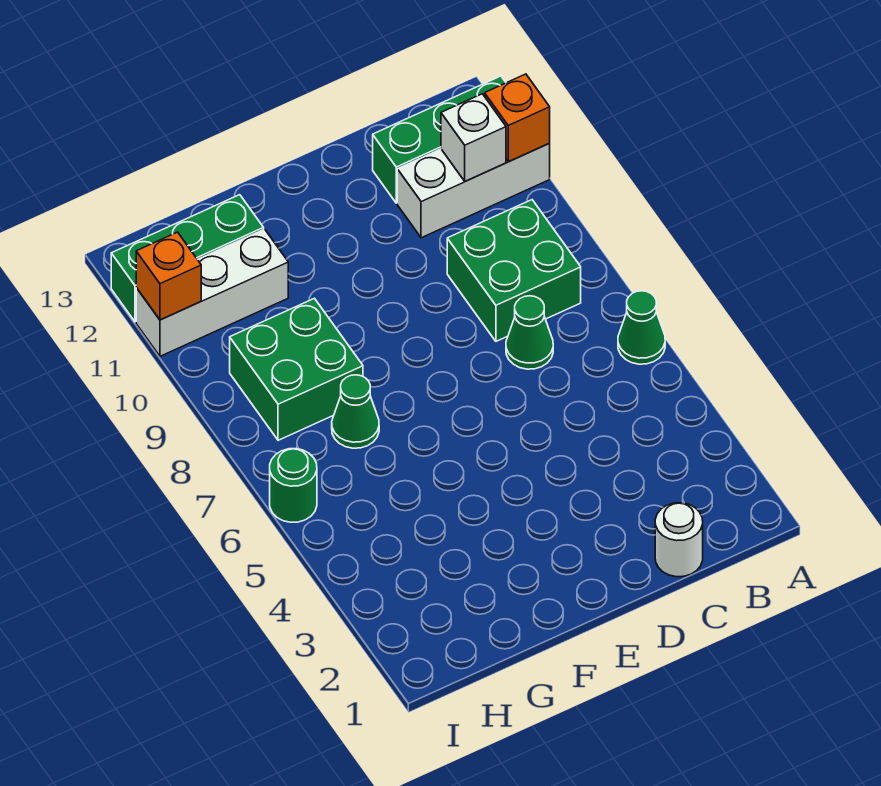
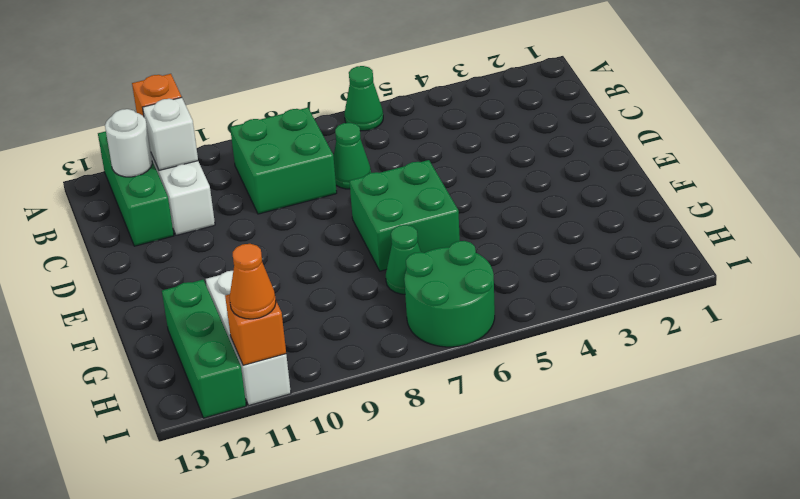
white 1x1 round brick [655,503,703,577] -> white 1x1 round brick moved to [105,109,152,177]
green 2x2 brick [230,298,363,440] -> green 2x2 brick moved to [349,160,460,271]
green 1x1 round brick [270,449,317,522] -> green 2x2 round brick [404,241,495,347]
none -> orange 1x1 cone [229,244,276,319]

